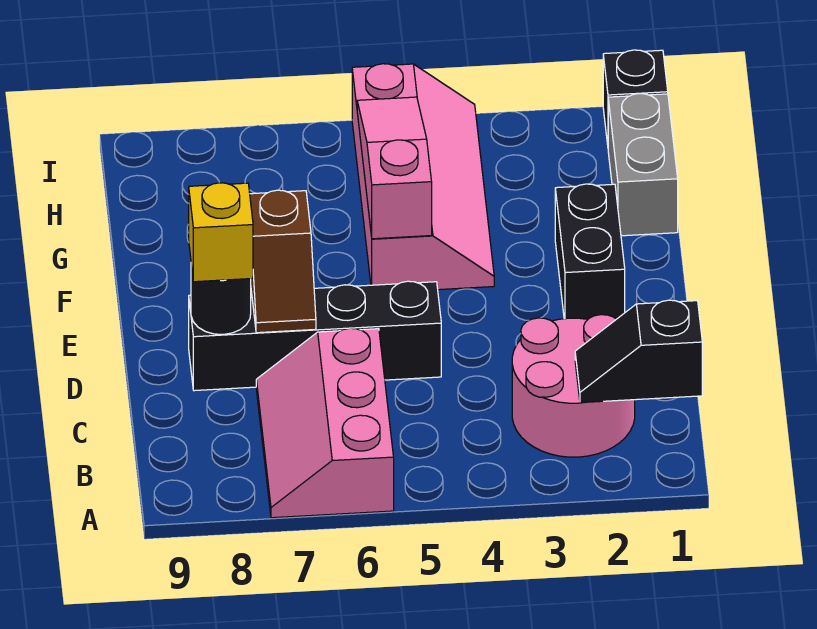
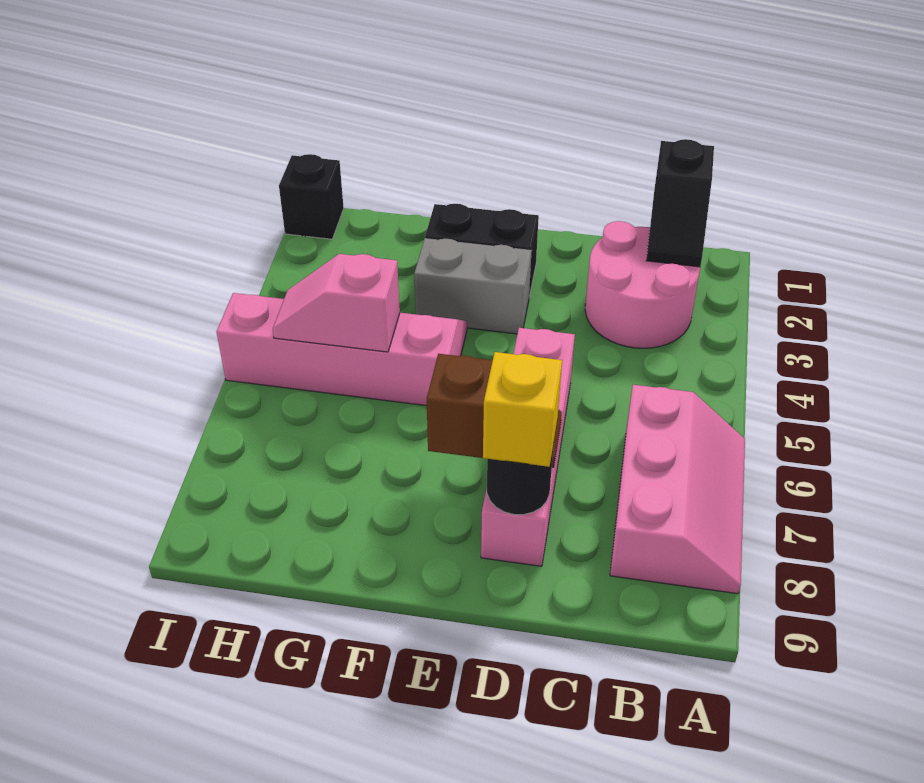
pink 2x3 slope [256,328,394,518] -> pink 2x3 slope turned to [610,385,745,594]
black 1x4 brick [189,281,441,391] -> pink 1x4 brick [481,328,575,566]
pink 1x3 slope [357,97,432,239] -> pink 1x2 slope [273,254,400,352]
grey 1x2 brick [608,94,678,236] -> grey 1x2 brick moved to [414,239,532,334]

